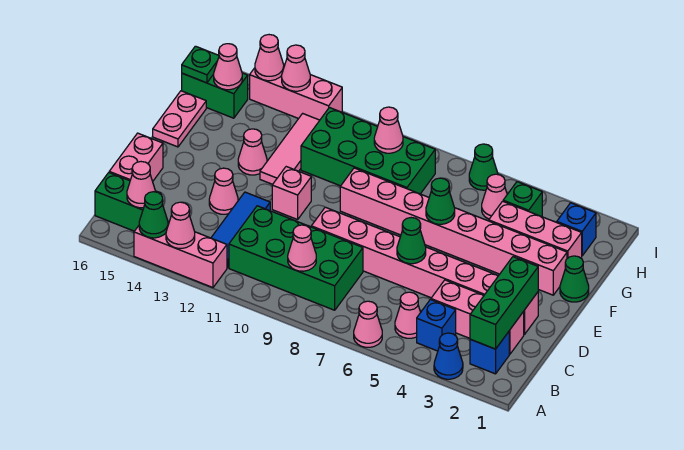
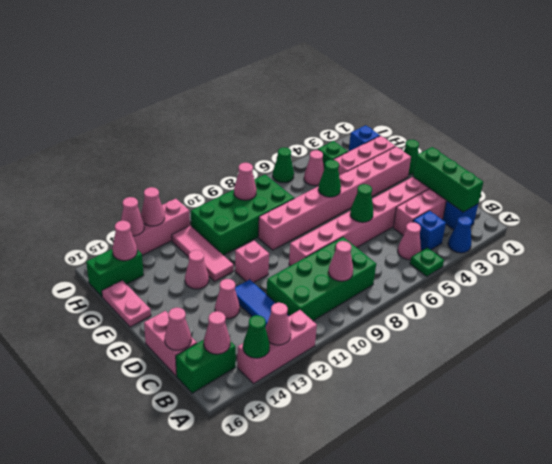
pink 1x1 cone [354,301,382,347] -> pink 1x1 cone moved to [165,308,191,350]
green 1x1 plate [182,46,219,83] -> green 1x1 plate moved to [410,247,444,276]

